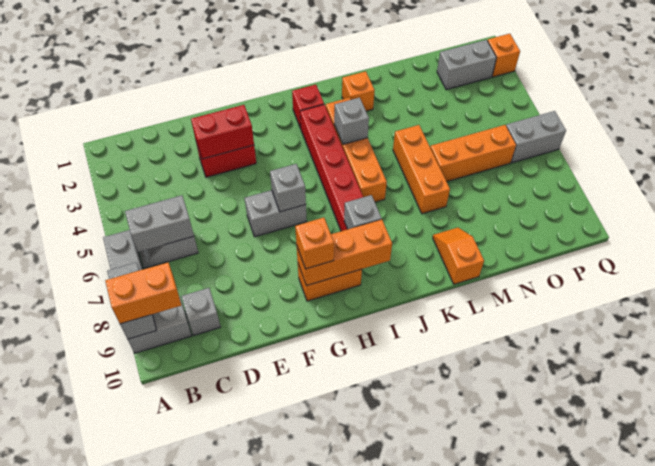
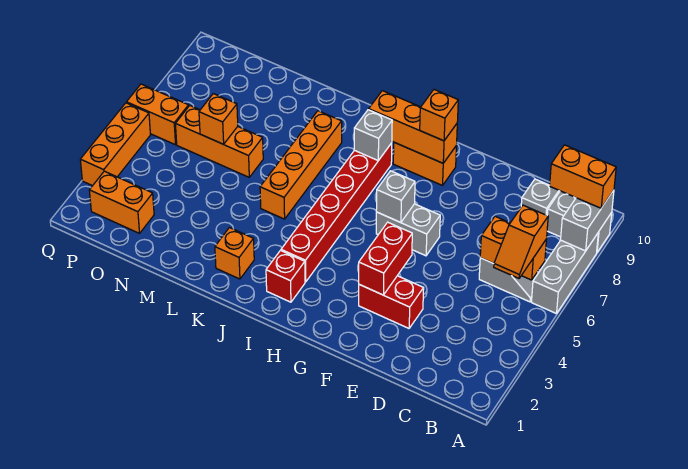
grey 1x2 brick [125,195,194,252] -> orange 1x2 brick [480,216,547,280]
red 1x2 brick [191,105,254,159] -> red 1x2 brick turned to [359,222,412,295]
orange 1x4 brick [326,98,387,202] -> orange 1x4 brick moved to [260,111,342,219]
grey 1x1 brick [334,98,369,144] -> none
orange 1x3 brick [393,125,450,214] -> orange 1x3 brick moved to [80,103,150,186]
orange 1x2 slope [433,228,484,284] -> orange 1x2 slope moved to [494,205,548,278]
grey 1x2 brick [437,40,496,90] -> orange 1x2 brick [89,171,154,233]
grey 1x2 brick [506,111,566,163] -> orange 1x2 brick [127,84,189,145]
orange 1x1 brick [488,34,520,77] -> orange 1x1 brick moved to [199,94,238,144]

